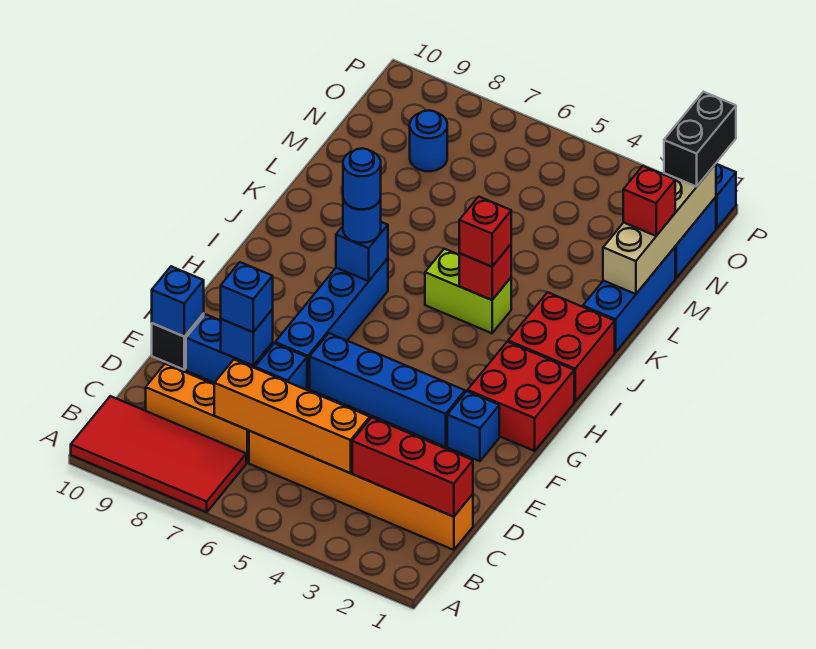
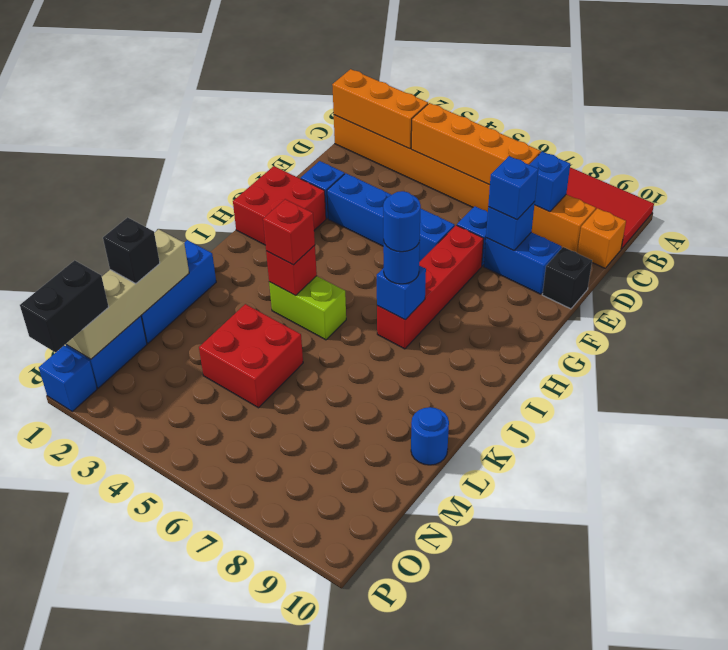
red 1x3 brick [352,417,473,517] -> orange 1x3 brick [332,69,428,149]
none -> orange 1x1 brick [577,208,626,268]
blue 1x1 brick [152,267,204,336] -> blue 1x1 brick moved to [529,152,570,212]
blue 1x4 brick [275,258,388,389] -> red 1x4 brick [377,225,484,349]
red 2x2 brick [508,292,615,401] -> red 2x2 brick moved to [199,304,303,408]
red 1x1 brick [623,166,675,236] -> black 1x1 brick [103,217,160,284]
blue 1x1 round brick [410,110,447,171] -> blue 1x1 round brick moved to [411,407,449,465]

